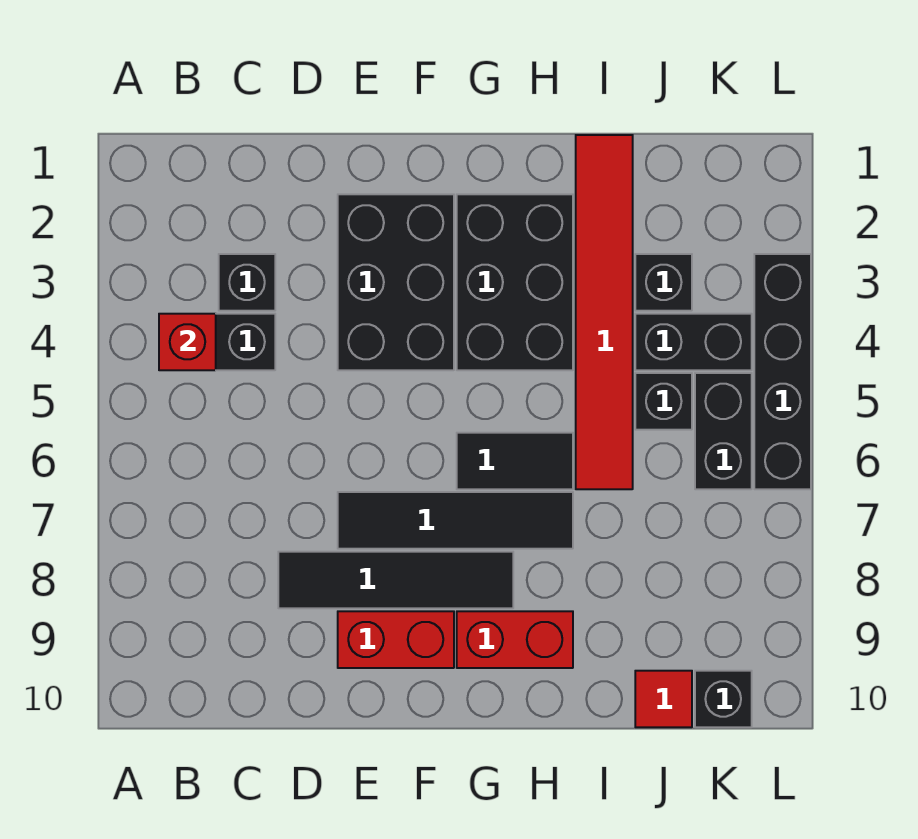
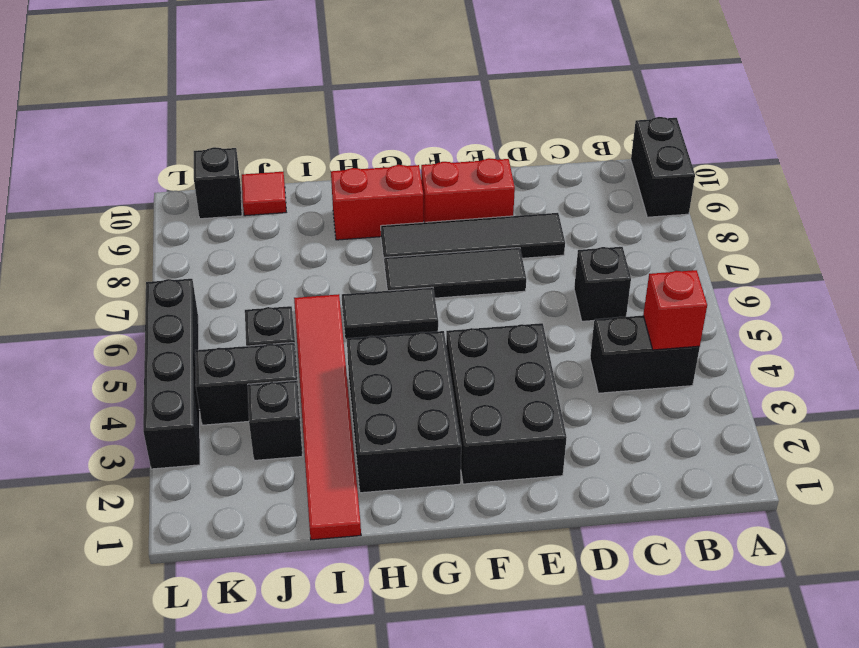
black 1x1 brick [219,254,275,311] -> black 1x1 brick moved to [574,247,631,321]
black 1x4 tile [338,492,573,549] -> black 1x3 tile [385,248,526,298]
black 1x2 brick [695,373,752,489] -> black 1x2 brick moved to [631,117,695,217]

